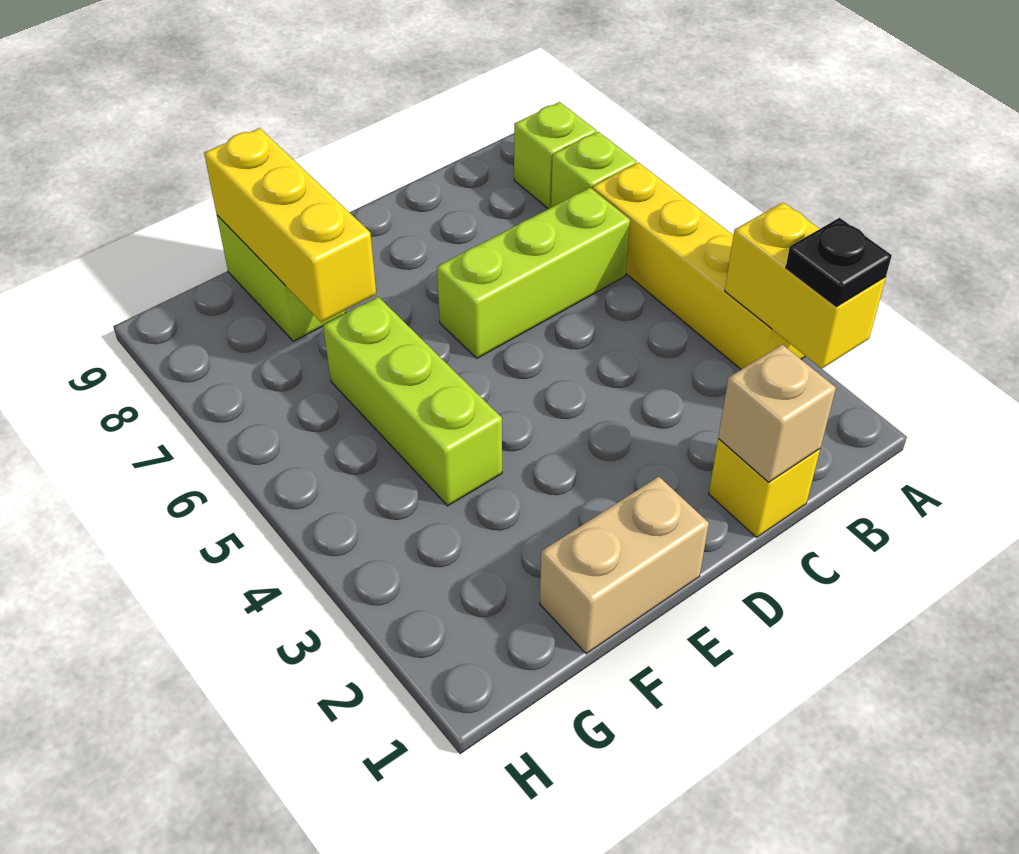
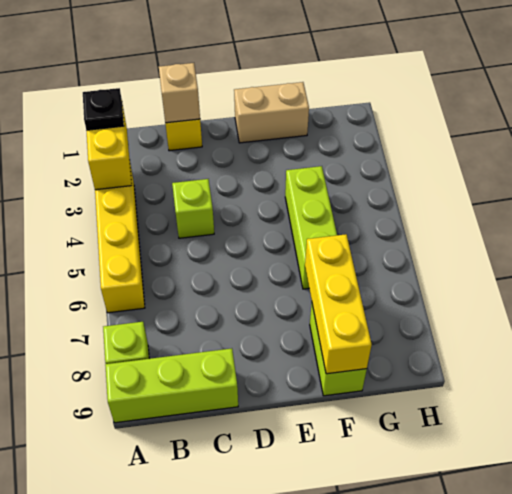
lime 1x1 brick [551,132,637,207] -> lime 1x1 brick moved to [172,179,214,238]
lime 1x3 brick [437,188,630,358] -> lime 1x3 brick moved to [105,348,238,423]

